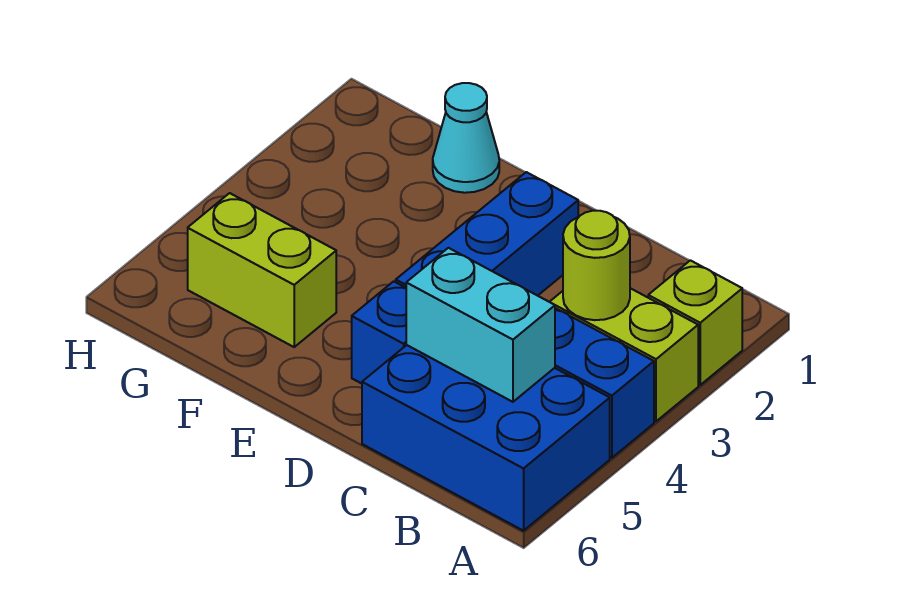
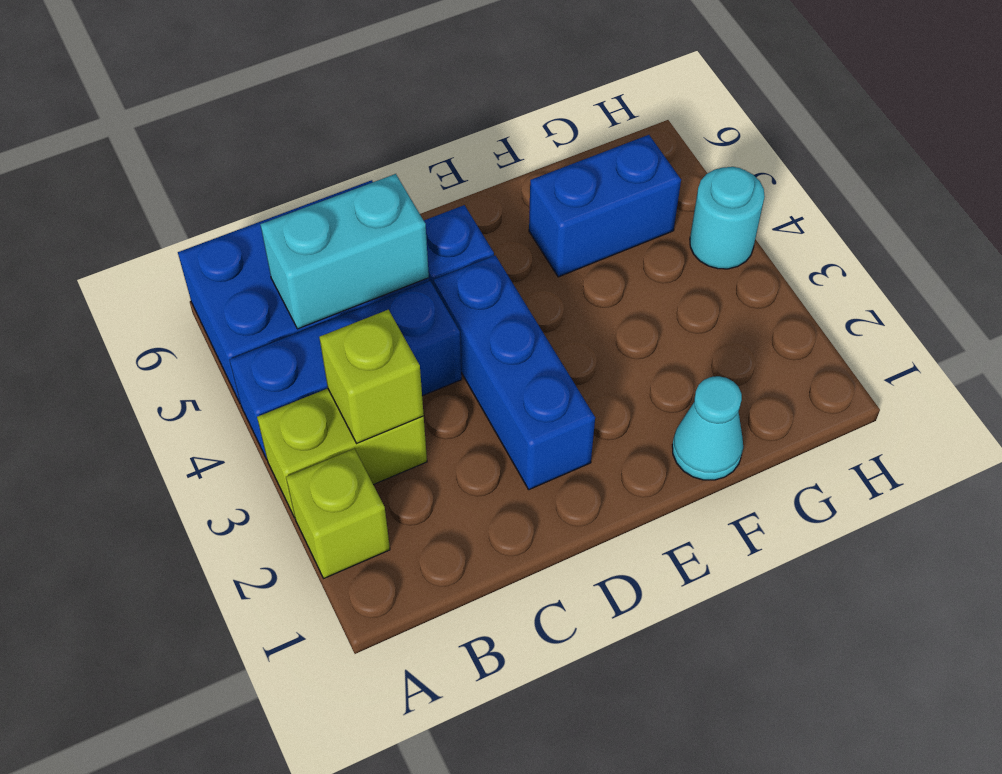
lime 1x1 round brick [563,211,630,320] -> lime 1x1 brick [319,310,424,443]
lime 1x2 brick [188,193,336,347] -> blue 1x2 brick [529,135,681,277]
none -> cyan 1x1 round brick [690,167,765,269]

